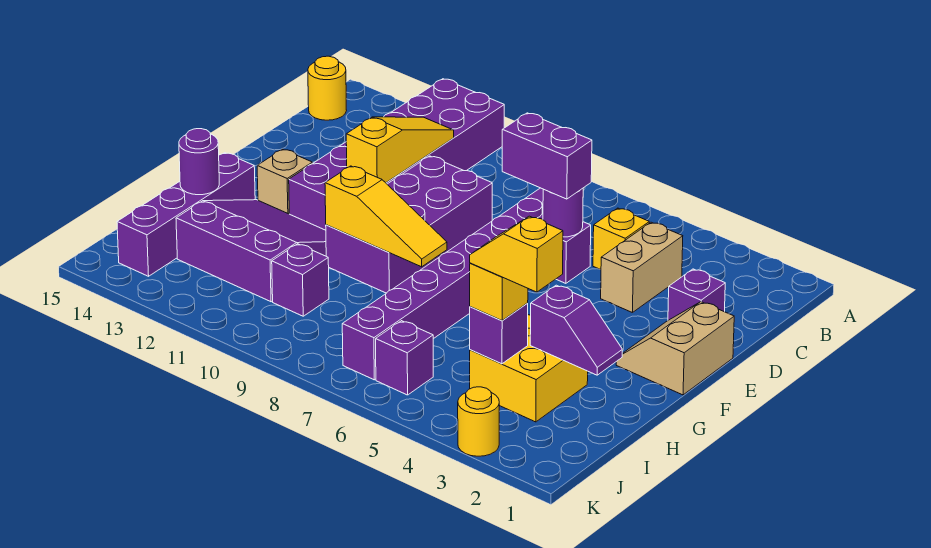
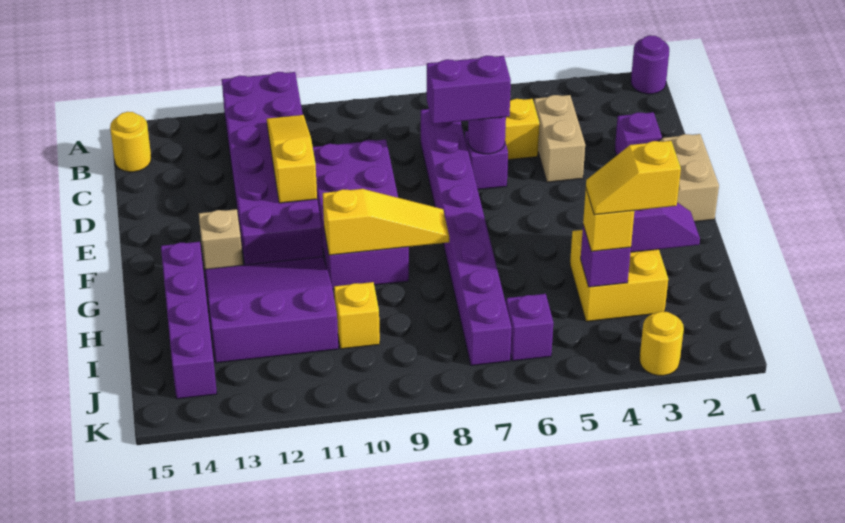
purple 1x1 round brick [179,129,219,195] -> purple 1x1 round brick moved to [631,35,669,94]
purple 1x1 brick [272,244,329,316] -> yellow 1x1 brick [334,282,380,349]

